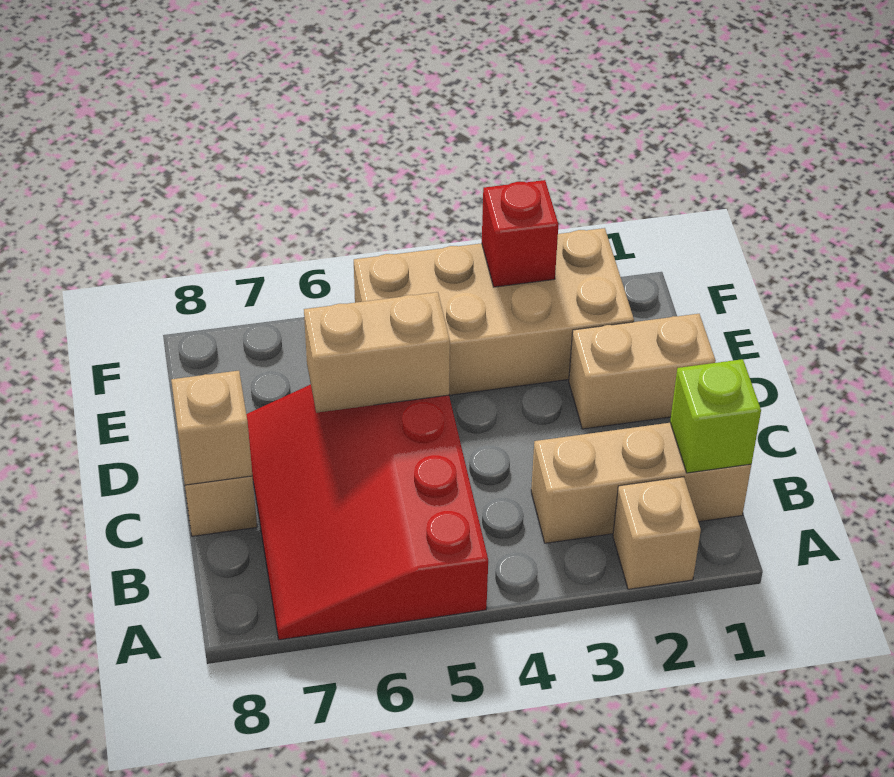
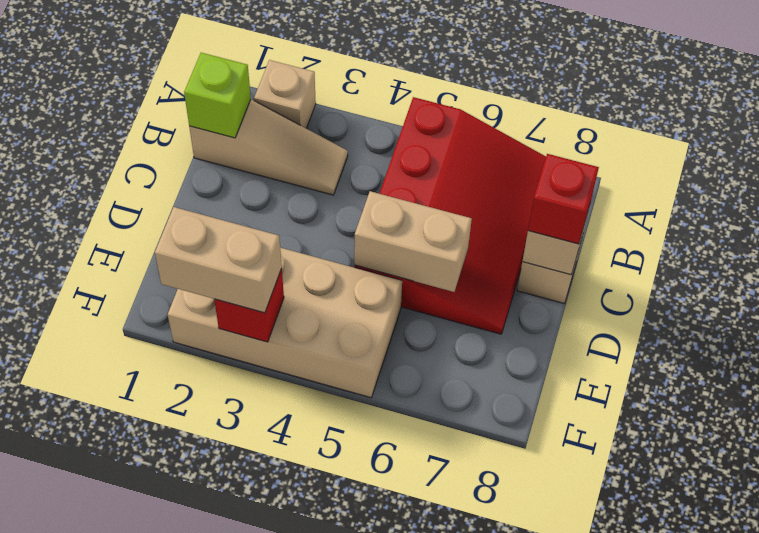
tan 1x3 brick [531,423,751,543] -> tan 1x3 slope [189,99,348,195]
none -> red 1x1 brick [528,154,599,244]
tan 1x2 brick [569,314,716,429] -> tan 1x2 brick moved to [155,207,282,313]

